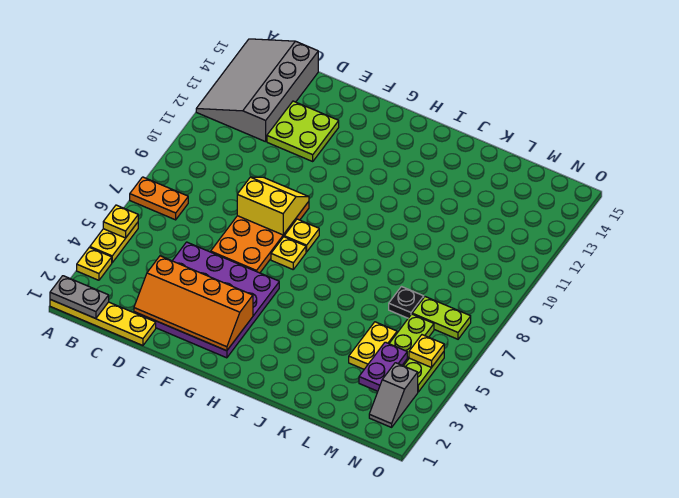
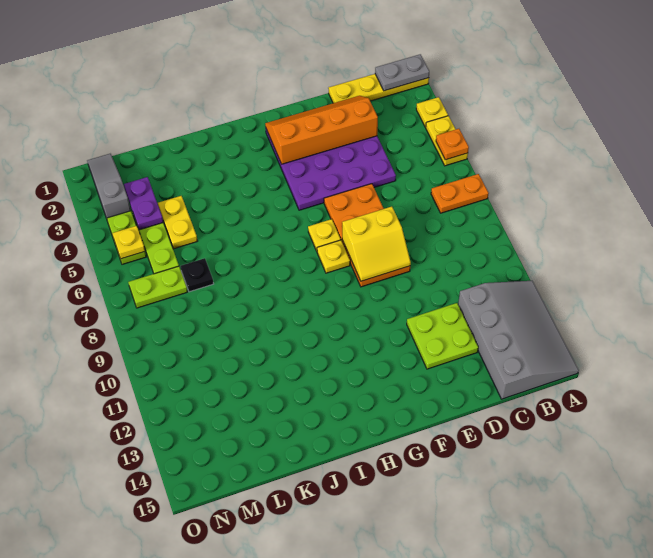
yellow 1x1 plate [103,205,138,238] -> orange 1x1 plate [436,129,469,160]
grey 1x2 slope [369,363,418,427] -> grey 1x3 slope [87,154,131,218]

